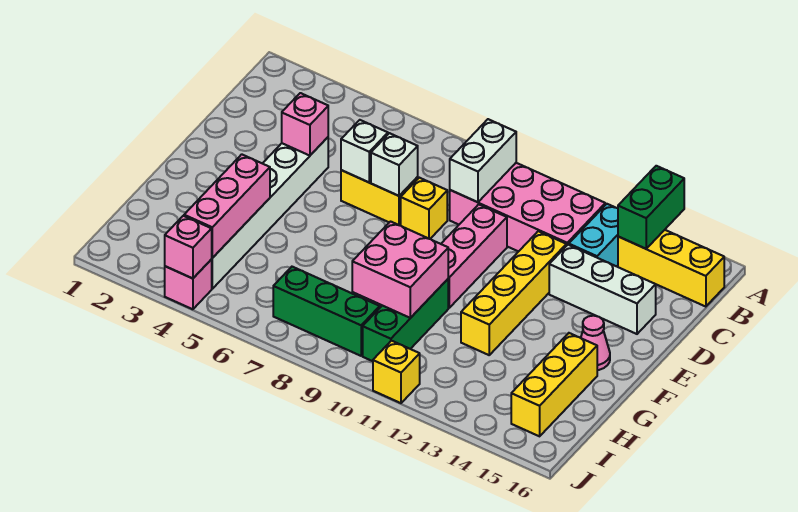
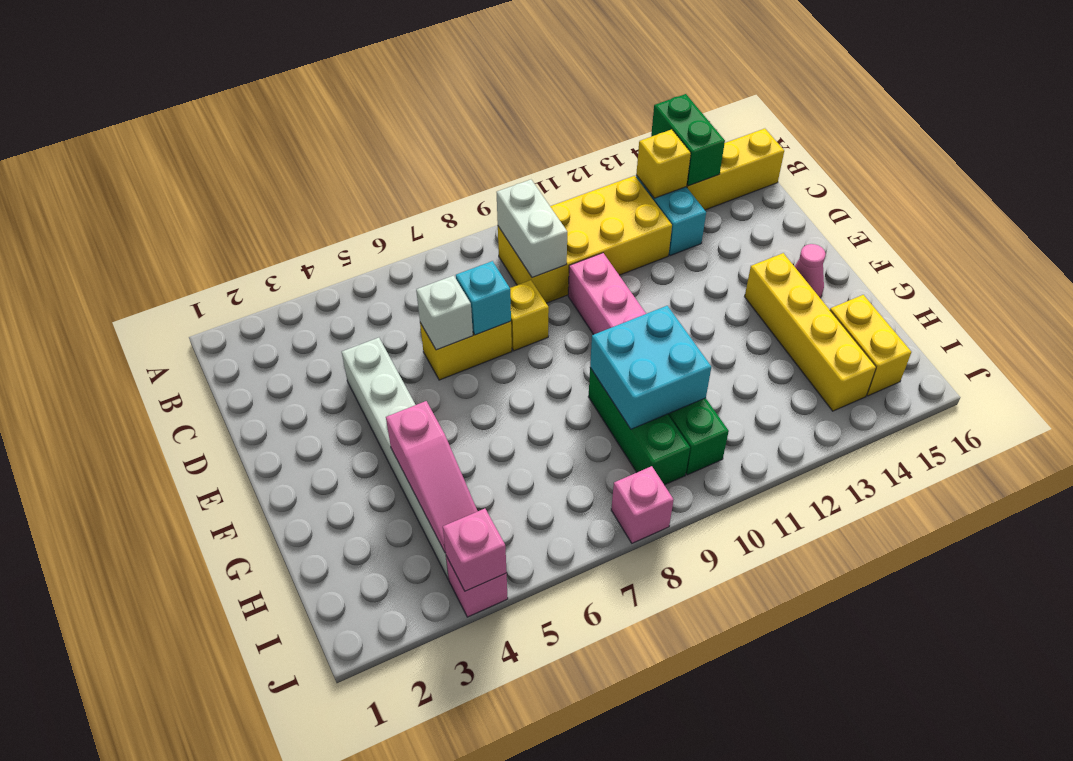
pink 2x4 brick [450,163,605,252] -> yellow 2x4 brick [498,176,672,303]
pink 1x1 brick [282,93,328,156] -> pink 1x1 brick moved to [611,466,673,543]
white 1x1 brick [371,133,418,196] -> cyan 1x1 brick [456,261,511,335]
yellow 1x4 brick [461,231,566,355] -> yellow 1x4 brick moved to [745,253,876,411]
white 1x3 brick [549,245,656,334] -> none
pink 1x3 brick [184,154,270,258] -> pink 1x3 slope [386,401,478,553]
pink 2x2 brick [352,222,448,318] -> cyan 2x2 brick [590,306,711,429]
yellow 1x3 brick [511,333,597,436] -> yellow 1x2 brick [830,295,911,396]
green 1x3 brick [273,267,380,356] -> green 1x3 brick turned to [588,368,690,485]
yellow 1x1 brick [373,341,420,403] -> yellow 1x1 brick moved to [636,130,691,198]

